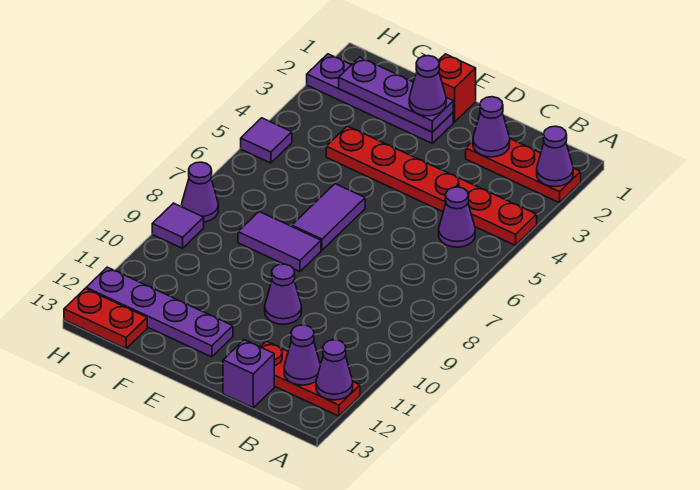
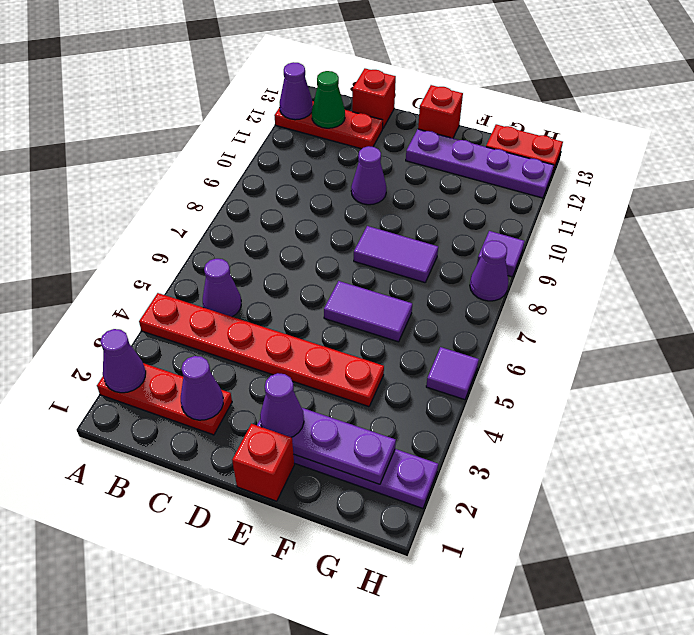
purple 1x1 cone [284,325,320,385] -> green 1x1 cone [312,71,345,128]
purple 1x1 brick [223,340,274,408] -> red 1x1 brick [352,69,396,129]
purple 1x2 tile [292,184,365,250] -> purple 1x2 tile turned to [324,281,412,342]
none -> red 1x1 brick [418,85,463,138]

